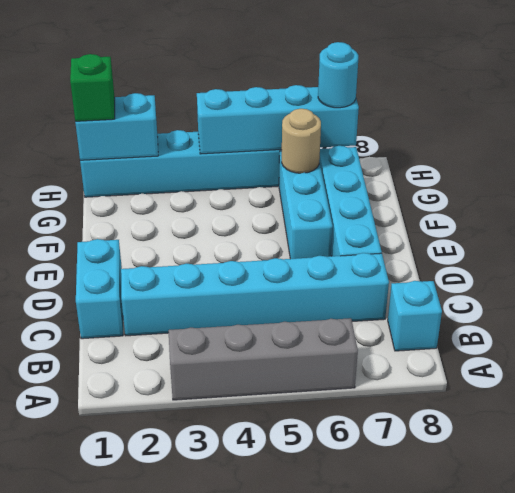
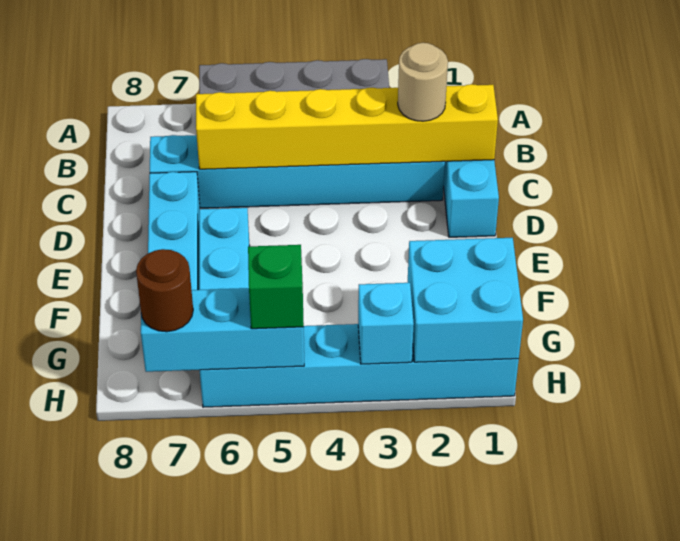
cyan 1x1 brick [388,281,442,351] -> cyan 1x1 brick moved to [358,283,414,364]
none -> yellow 1x6 brick [196,84,498,169]
tan 1x1 round brick [282,109,321,173] -> tan 1x1 round brick moved to [398,43,448,121]
cyan 1x2 brick [75,93,158,160] -> cyan 2x2 brick [408,238,523,362]
green 1x1 brick [70,54,115,121] -> green 1x1 brick moved to [248,245,304,329]
cyan 1x4 brick [197,85,359,154] -> cyan 1x3 brick [141,288,304,372]
cyan 1x1 round brick [318,42,358,108] -> brown 1x1 round brick [136,249,193,332]

